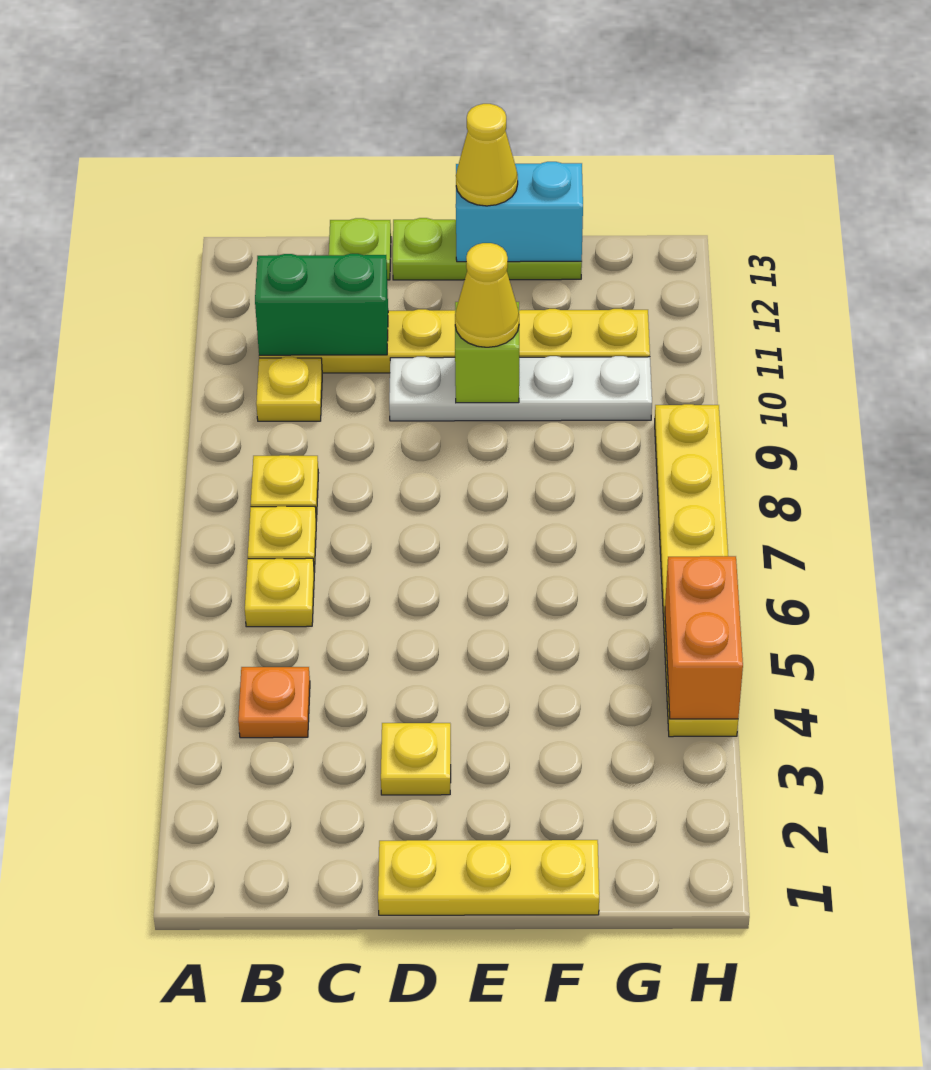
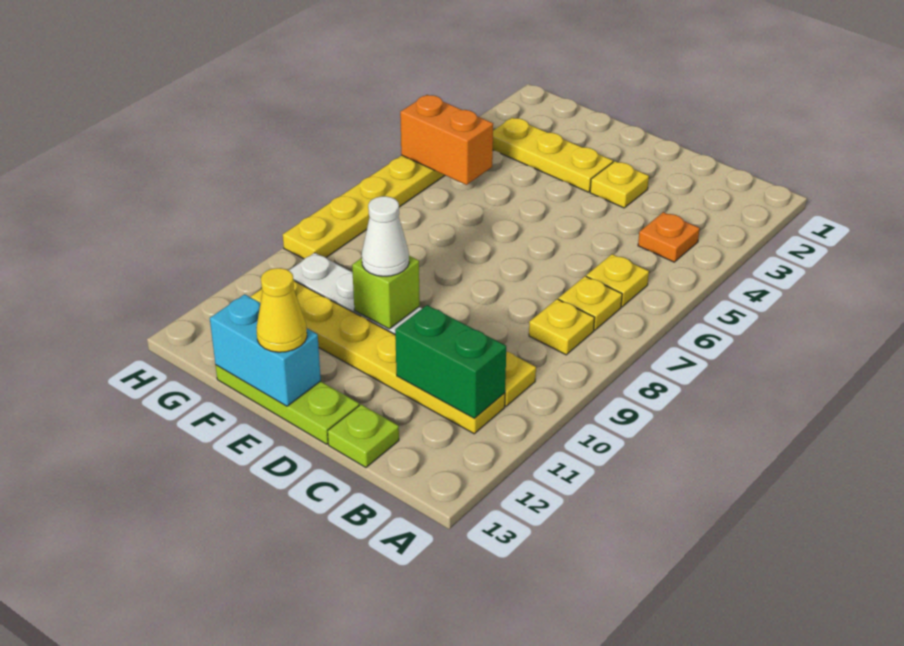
yellow 1x3 plate [378,840,599,915] -> yellow 1x3 plate moved to [493,118,613,192]
yellow 1x1 cone [455,243,519,347] -> white 1x1 cone [362,196,409,276]
orange 1x2 brick [665,556,743,719] -> orange 1x2 brick turned to [400,95,493,185]

